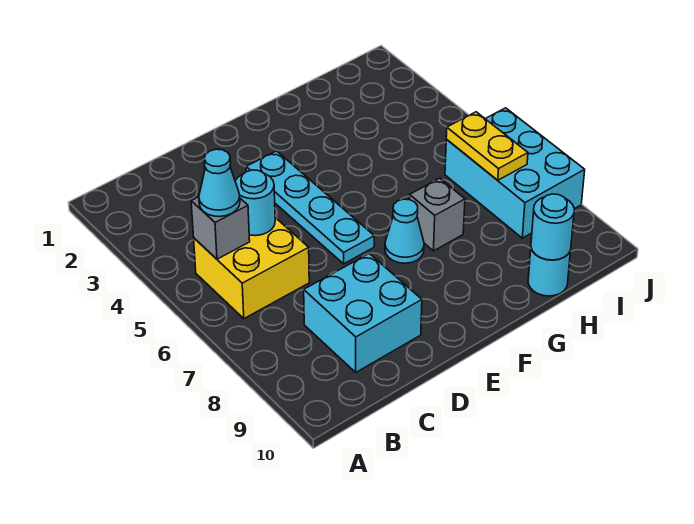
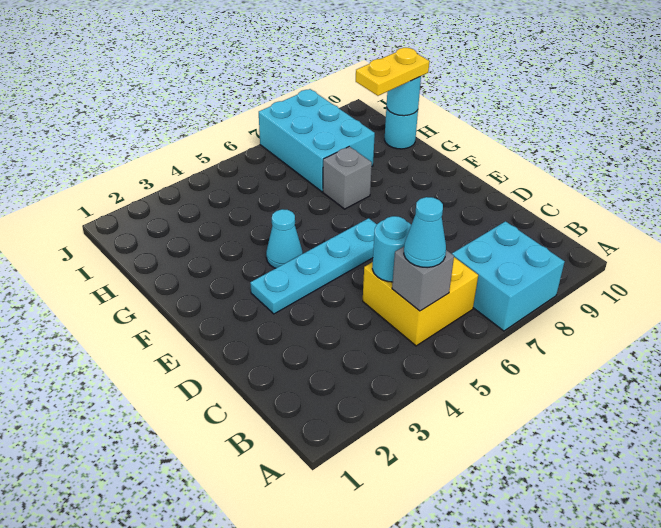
cyan 2x2 brick [304,253,422,372] -> cyan 2x2 brick moved to [452,221,565,331]
cyan 1x1 cone [385,199,424,263] -> cyan 1x1 cone moved to [266,209,303,268]
cyan 2x3 brick [445,108,585,238] -> cyan 2x3 brick turned to [259,89,375,192]
yellow 1x2 plate [446,112,528,180] -> yellow 1x2 plate moved to [356,48,429,96]

